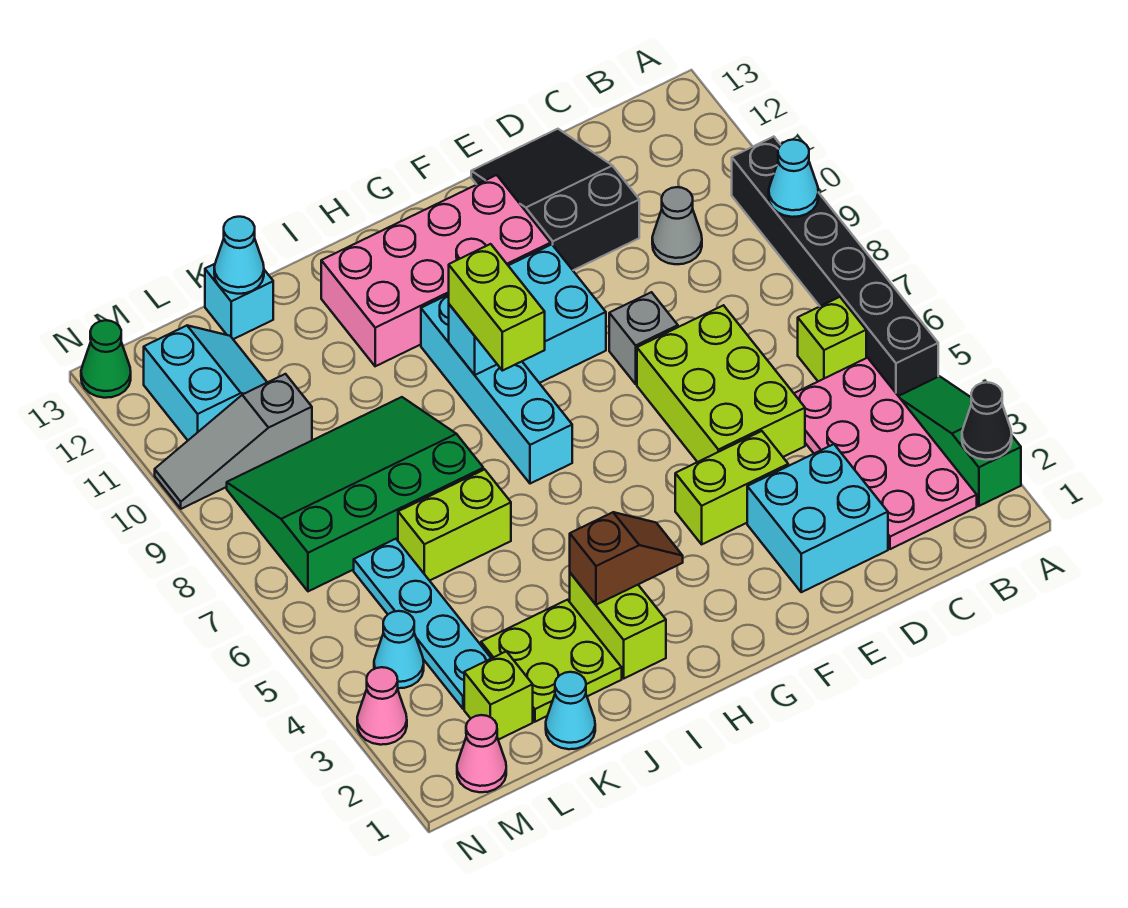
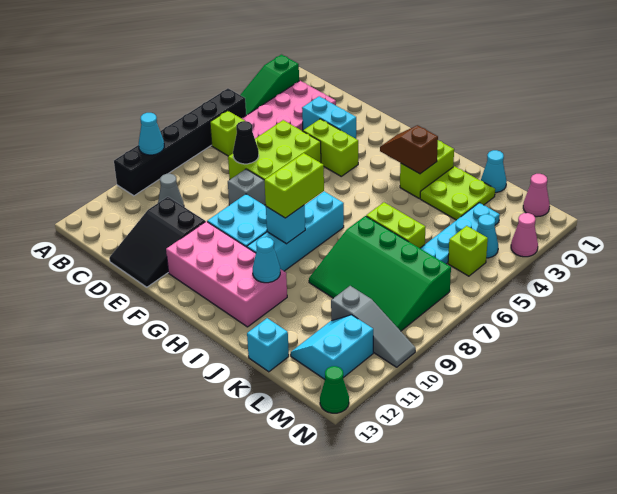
black 1x1 cone [962,382,1012,460] -> black 1x1 cone moved to [233,121,259,164]
cyan 2x2 brick [747,444,888,592] -> cyan 1x2 brick [302,96,356,139]
cyan 1x1 cone [214,217,264,294] -> cyan 1x1 cone moved to [253,237,280,283]
lime 1x1 brick [464,651,533,740] -> lime 1x1 brick moved to [448,226,488,276]

